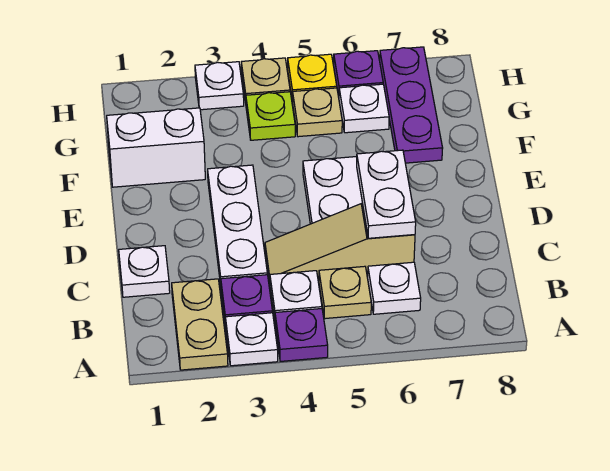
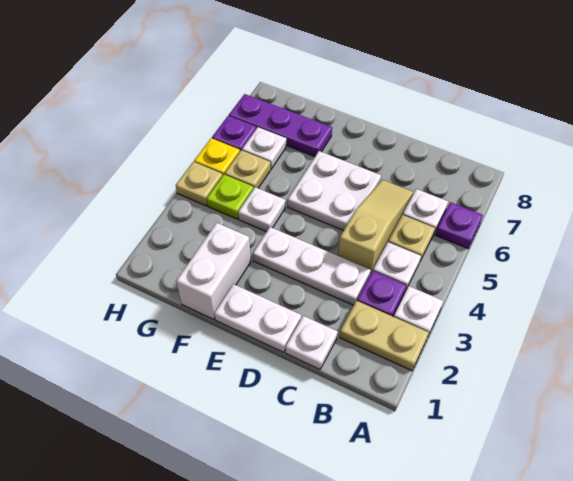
purple 1x1 plate [275,309,328,361] -> purple 1x1 plate moved to [435,202,483,249]
tan 1x3 slope [265,203,415,282] -> tan 1x3 slope turned to [338,180,414,274]
white 1x2 plate [357,150,416,238] -> white 1x2 plate moved to [214,284,301,352]
white 1x1 plate [195,62,244,110] -> white 1x1 plate moved to [238,187,285,232]

